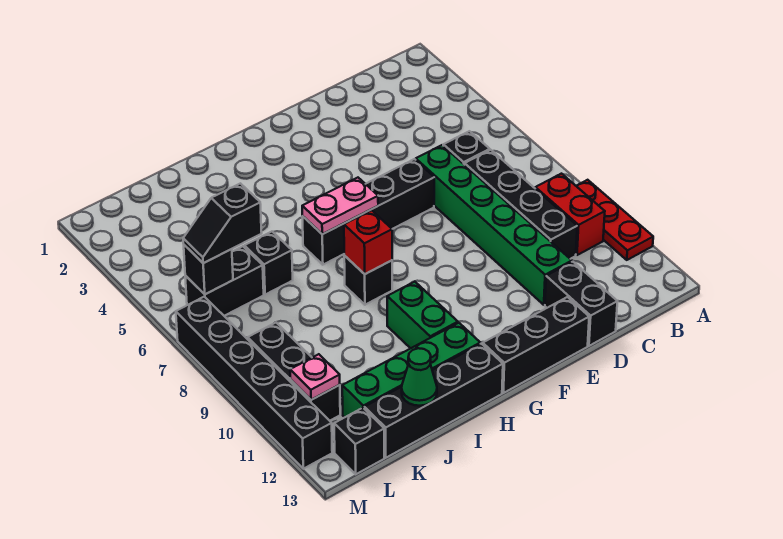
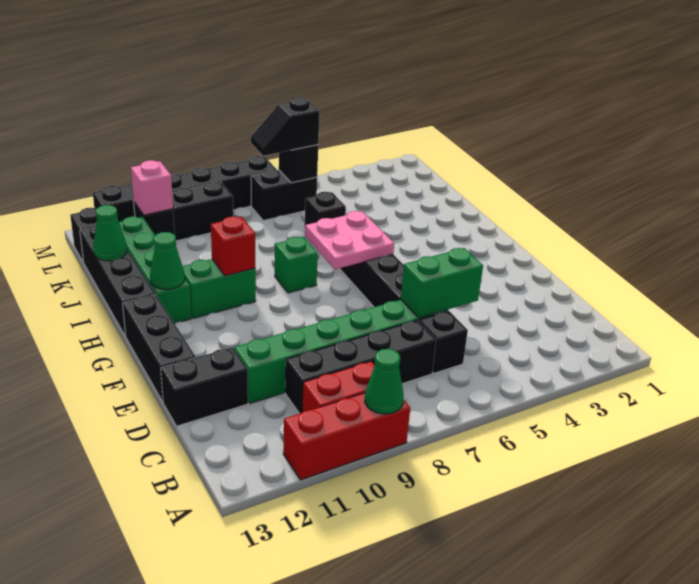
red 1x3 plate [577,180,653,260] -> red 1x3 brick [283,393,410,480]
none -> green 1x1 cone [365,349,404,414]
none -> green 1x2 brick [401,248,483,318]
pink 1x2 plate [302,178,378,234] -> pink 2x2 plate [305,211,394,269]
black 1x1 brick [344,256,392,305] -> green 1x1 brick [275,237,318,293]
red 1x1 brick [344,210,392,274] -> red 1x1 brick moved to [211,216,255,276]
none -> green 1x1 cone [150,232,185,290]
black 1x2 brick [185,246,264,316] -> black 1x2 brick turned to [251,169,317,221]
black 1x2 slope [183,183,262,263] -> black 1x2 slope turned to [251,97,320,156]
pink 1x1 plate [290,354,340,400] -> pink 1x1 brick [131,160,173,215]

